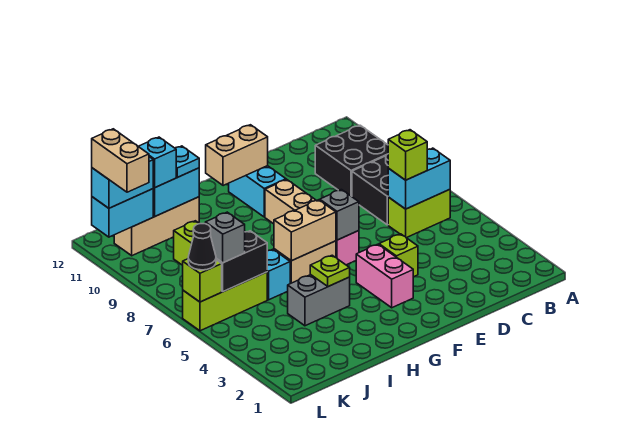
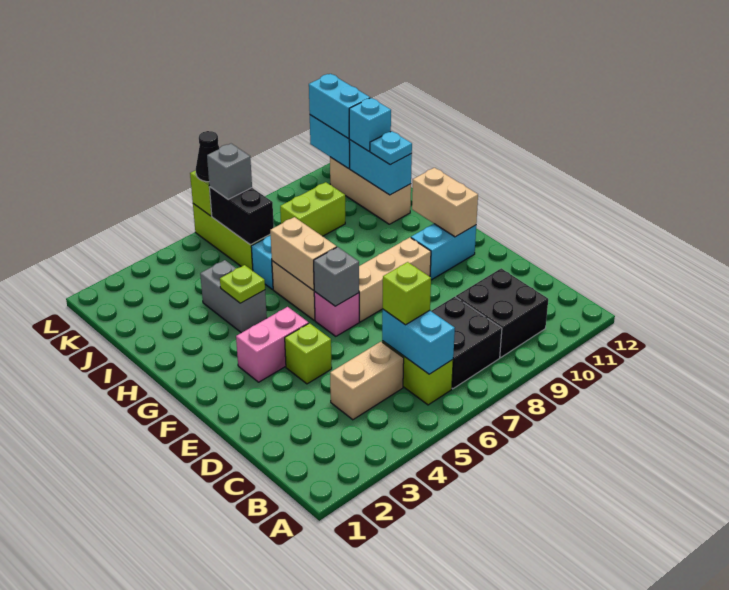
tan 1x2 brick [92,129,149,192] -> tan 1x2 brick moved to [330,342,404,420]

